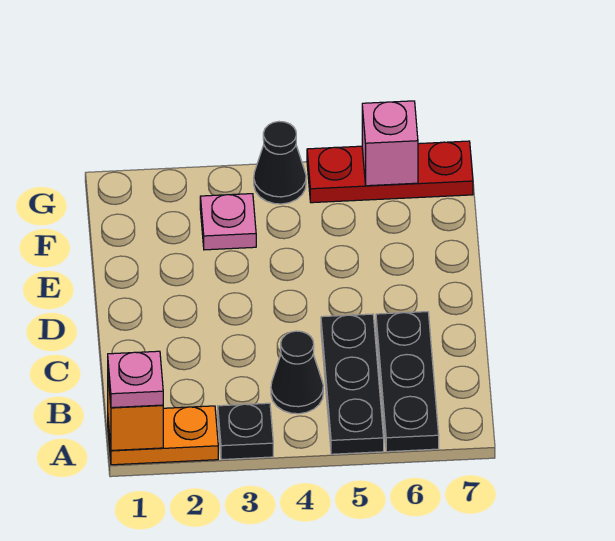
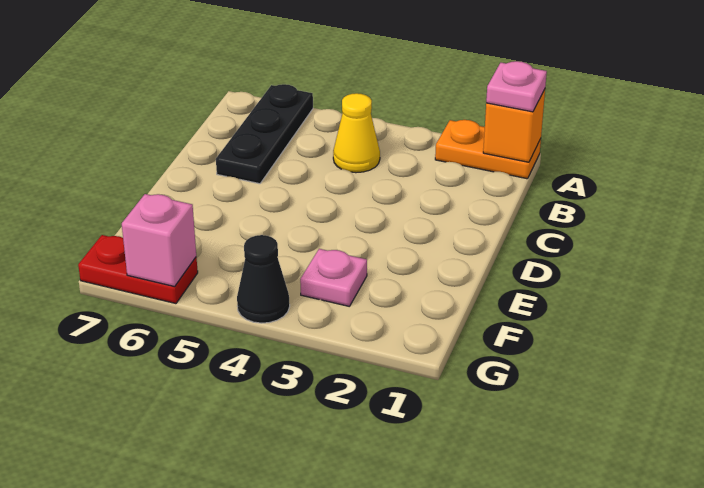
black 1x1 plate [218,403,273,460] -> none
black 1x3 plate [321,314,384,454] -> none
black 1x1 cone [271,331,323,414] -> yellow 1x1 cone [333,93,380,173]
red 1x3 plate [307,141,473,203] -> red 1x2 plate [78,235,198,304]

